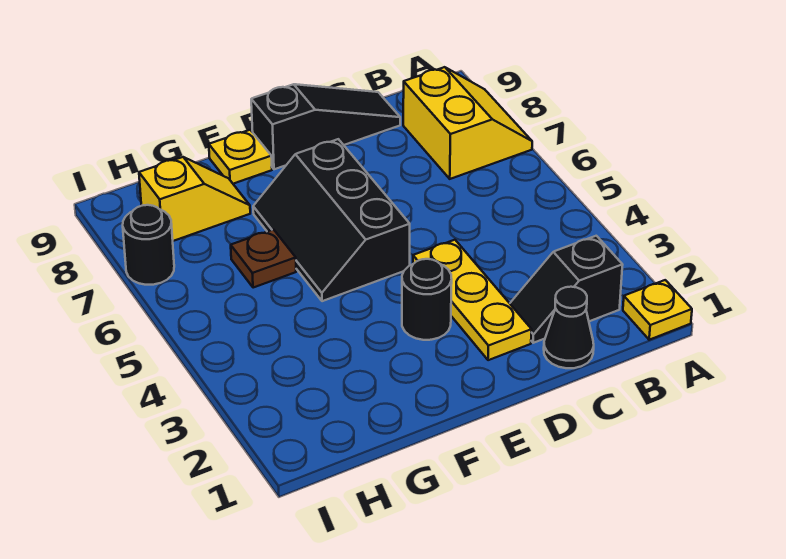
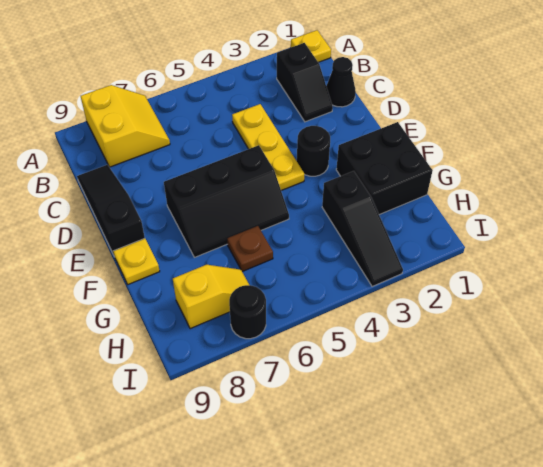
yellow 2x2 slope [403,67,532,179] -> yellow 2x2 slope turned to [81,85,170,167]
yellow 1x3 plate [413,240,532,360] -> yellow 1x3 plate turned to [232,104,304,190]
none -> black 2x2 brick [336,122,433,215]
none -> black 1x3 slope [322,171,403,286]
yellow 1x2 slope [139,157,250,241] -> yellow 1x2 slope turned to [173,265,249,329]

